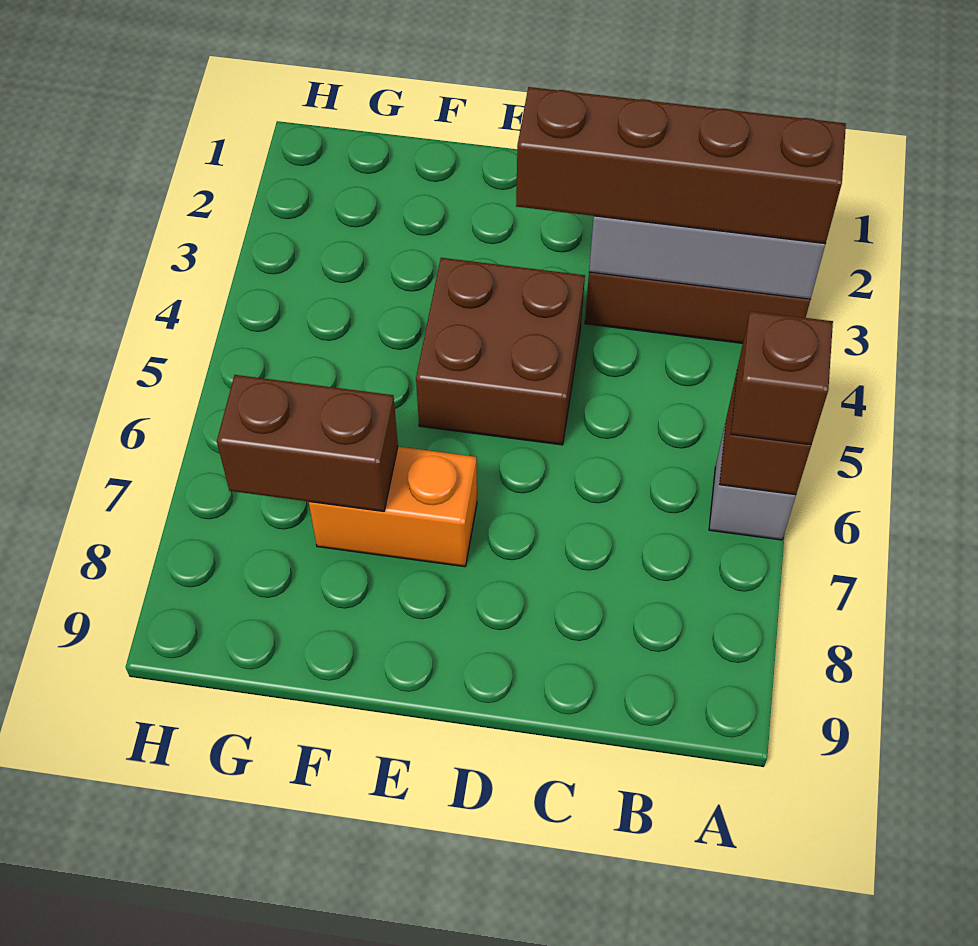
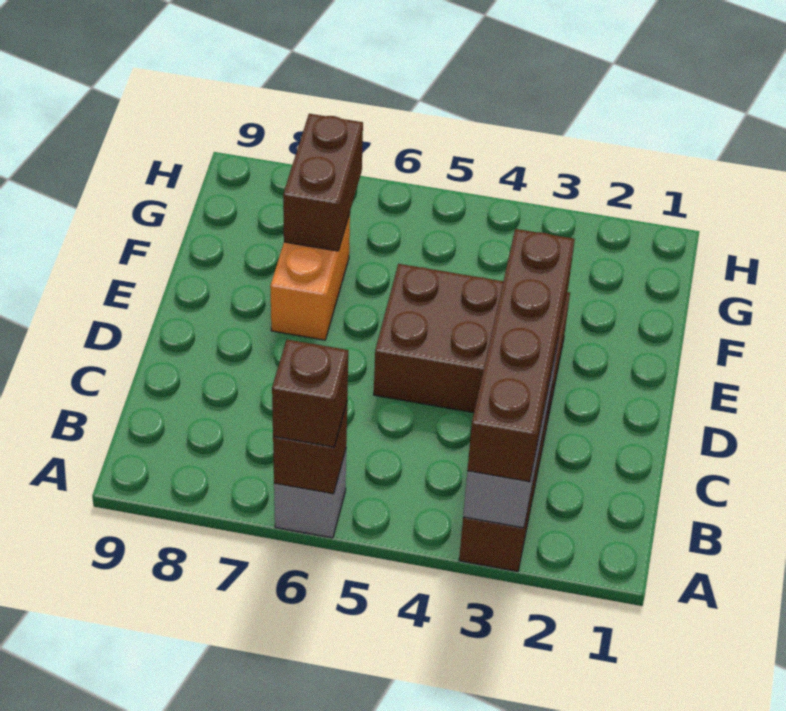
brown 2x2 brick [416,258,585,445] -> brown 2x3 brick [374,264,570,422]

